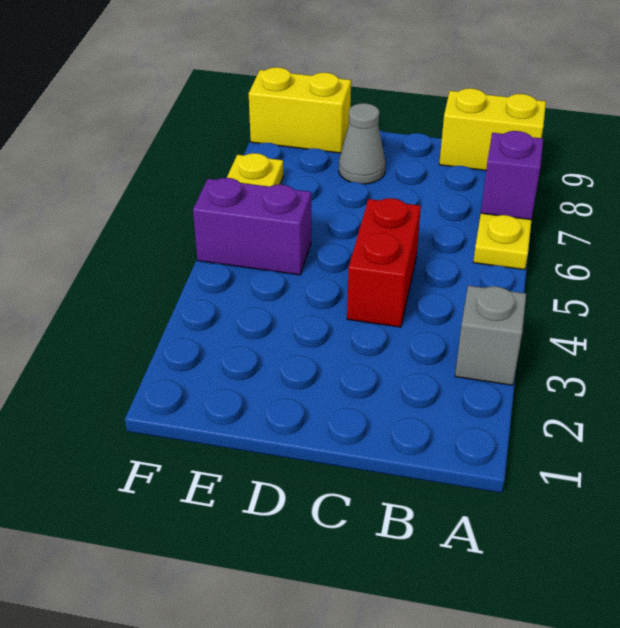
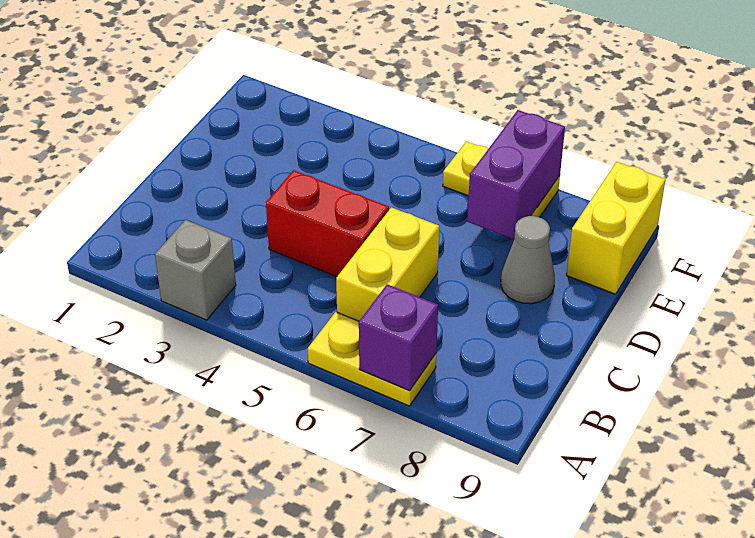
yellow 1x2 brick [439,88,546,170] -> yellow 1x2 brick moved to [336,207,439,321]
purple 1x2 brick [193,178,311,275] -> purple 1x2 brick moved to [467,110,565,239]

